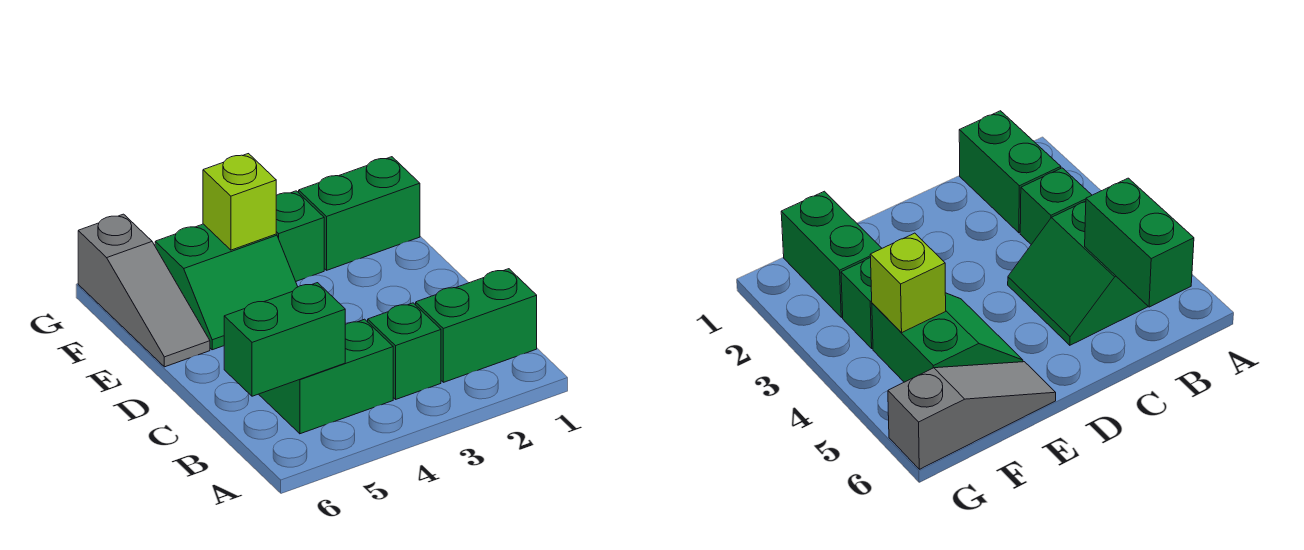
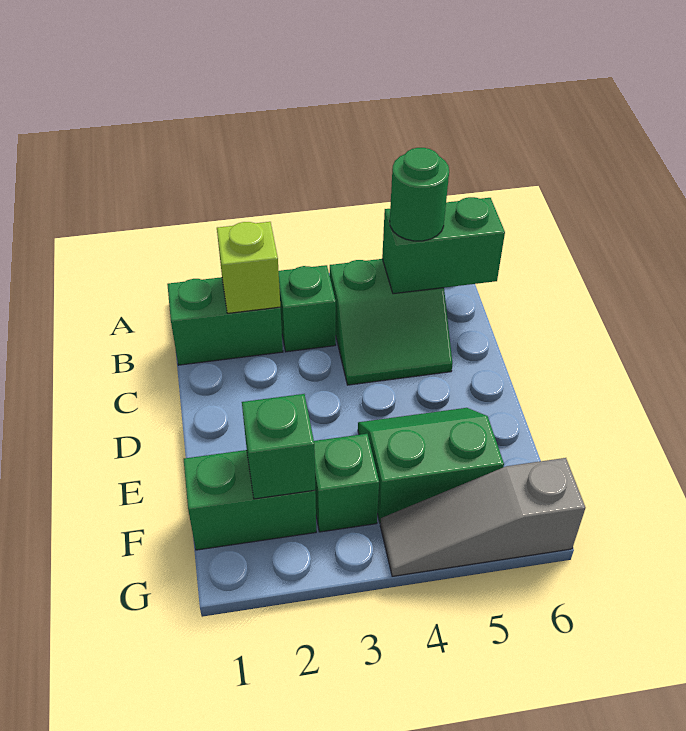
none -> green 1x1 round brick [390,148,449,241]
grey 1x3 slope [78,214,210,367] -> grey 1x3 slope turned to [380,458,585,576]
none -> green 1x1 brick [242,394,315,499]
lime 1x1 brick [203,154,276,250] -> lime 1x1 brick moved to [217,222,280,313]

